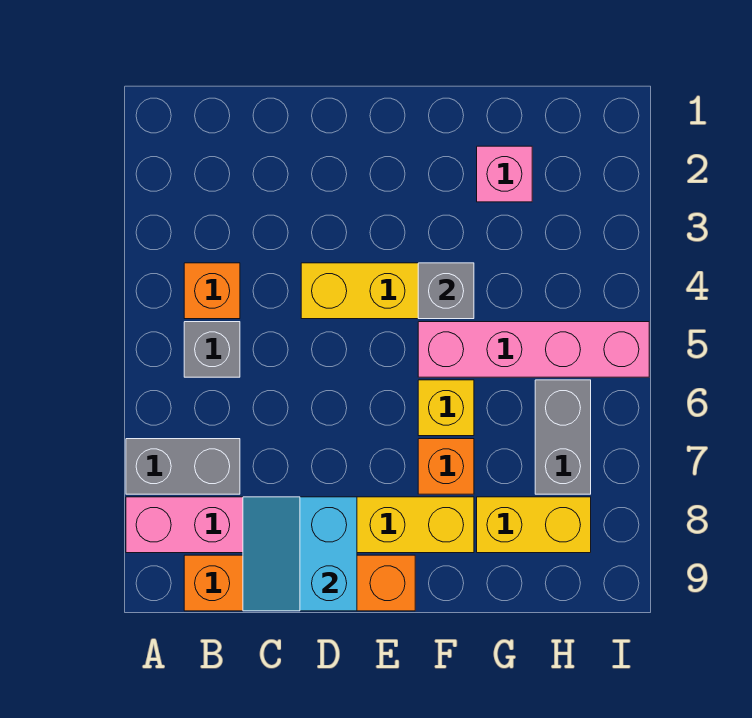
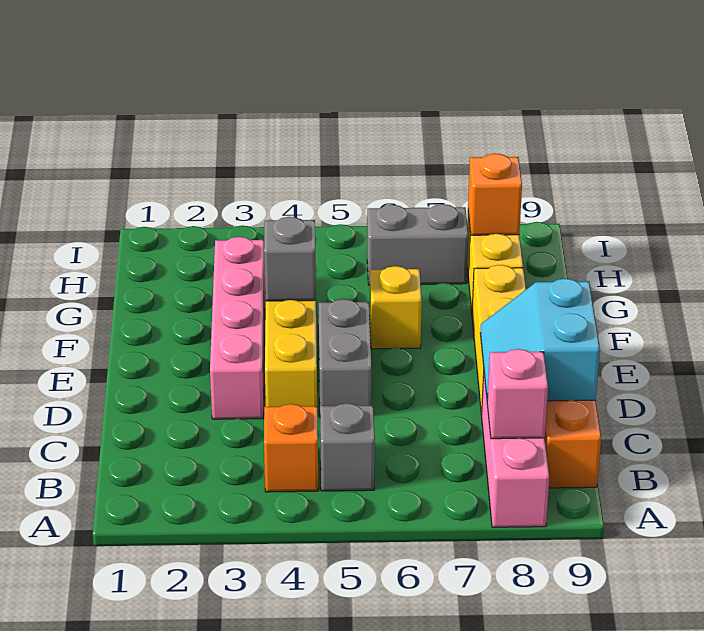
grey 1x2 brick [126,439,240,494] -> grey 1x2 brick moved to [319,299,372,406]
cyan 2x2 slope [243,497,357,611] -> cyan 2x2 slope turned to [480,279,600,401]
pink 1x4 brick [418,322,649,377] -> pink 1x4 brick moved to [210,237,265,419]
orange 1x1 brick [418,439,474,494] -> orange 1x1 brick moved to [468,153,522,235]
pink 1x1 brick [477,146,532,202] -> pink 1x1 brick moved to [487,349,548,439]

